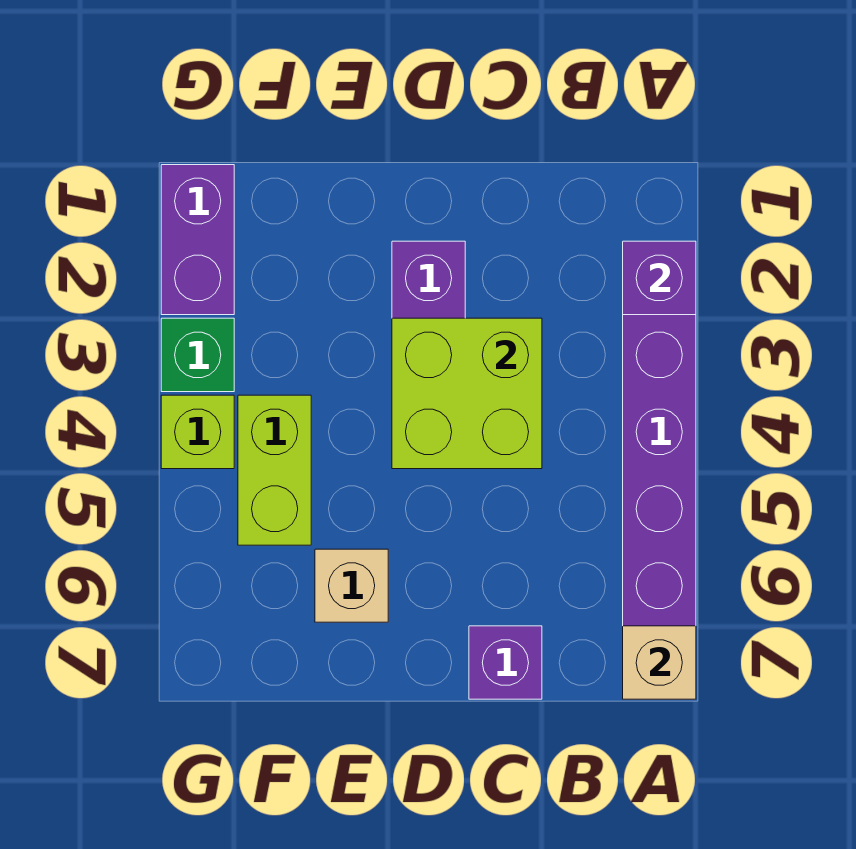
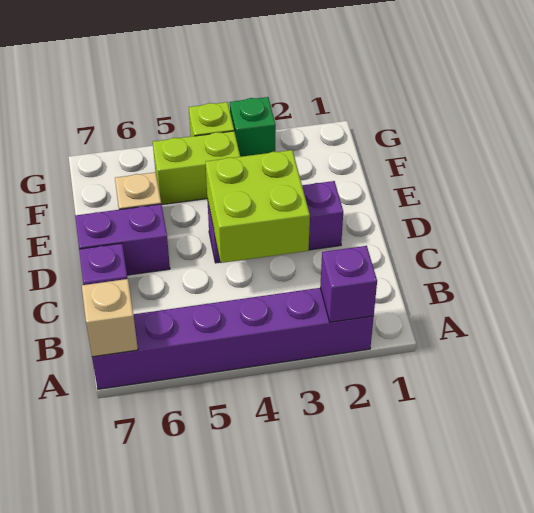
purple 1x2 brick [161,165,234,315] -> purple 1x2 brick moved to [75,204,170,275]

